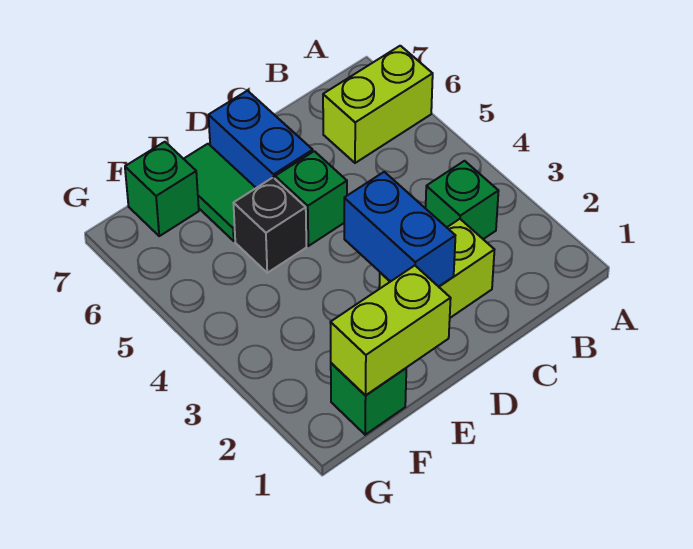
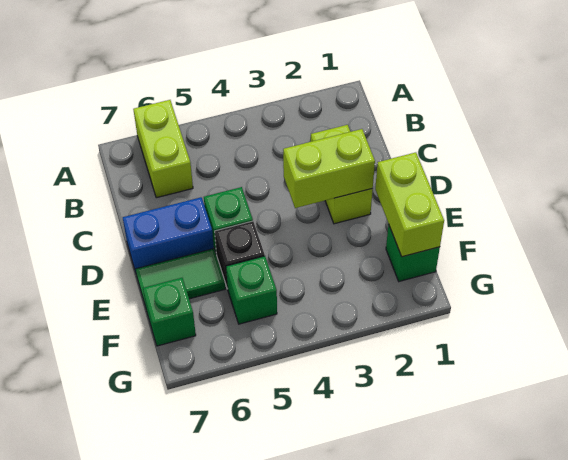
green 1x1 brick [426,161,498,239] -> green 1x1 brick moved to [226,256,277,324]
blue 1x2 brick [344,172,455,287] -> lime 1x2 brick [283,129,375,208]

